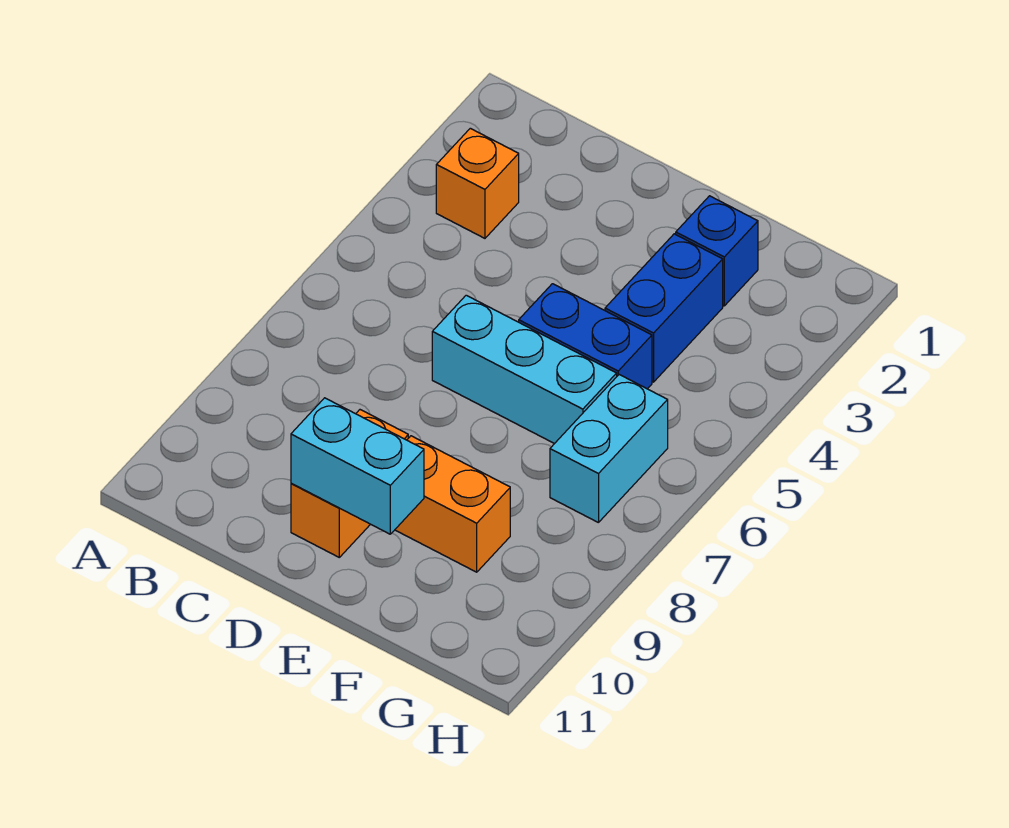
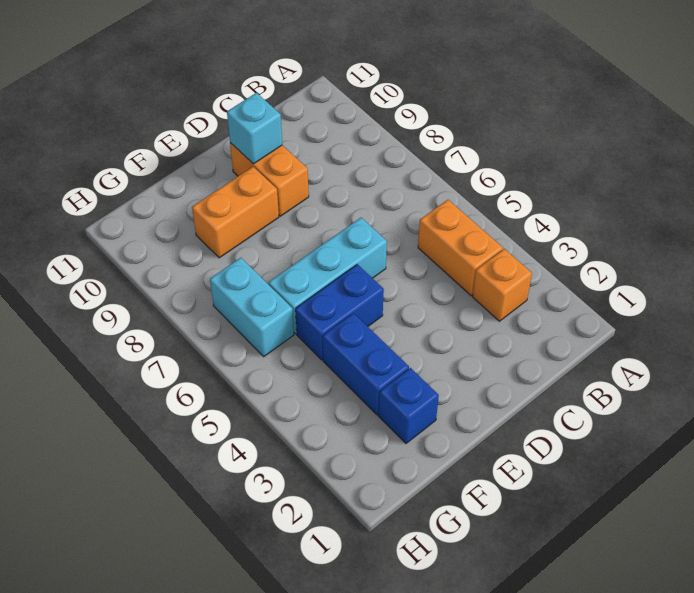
none -> orange 1x2 brick [418,200,503,296]
cyan 1x2 brick [291,398,424,534] -> cyan 1x1 brick [227,93,282,164]

